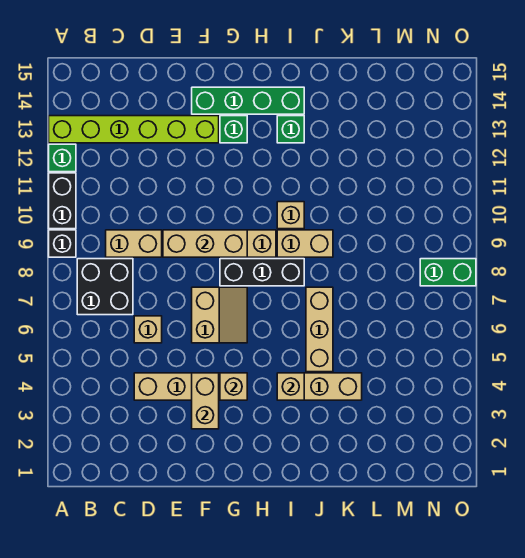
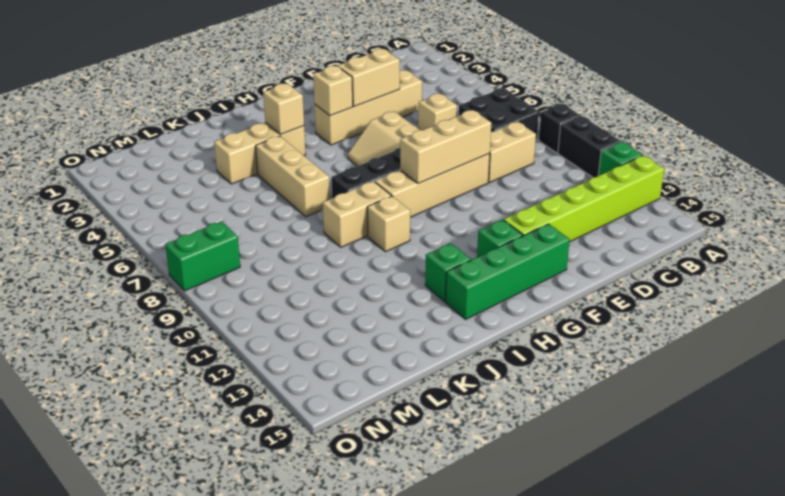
tan 1x2 brick [192,373,219,429] -> tan 1x2 brick turned to [338,49,400,107]

